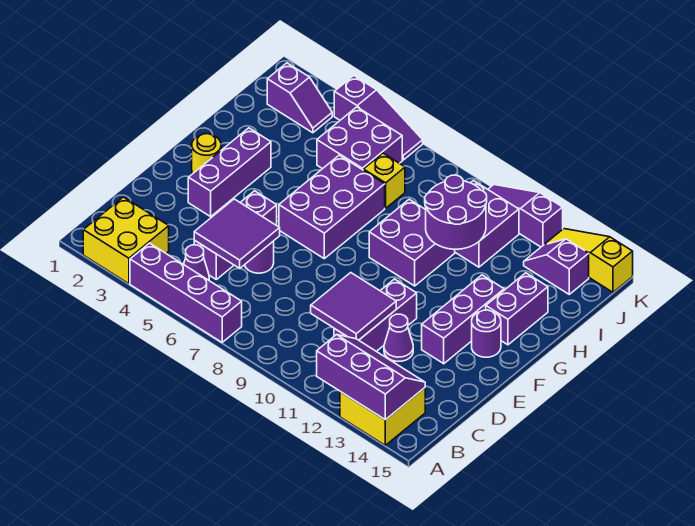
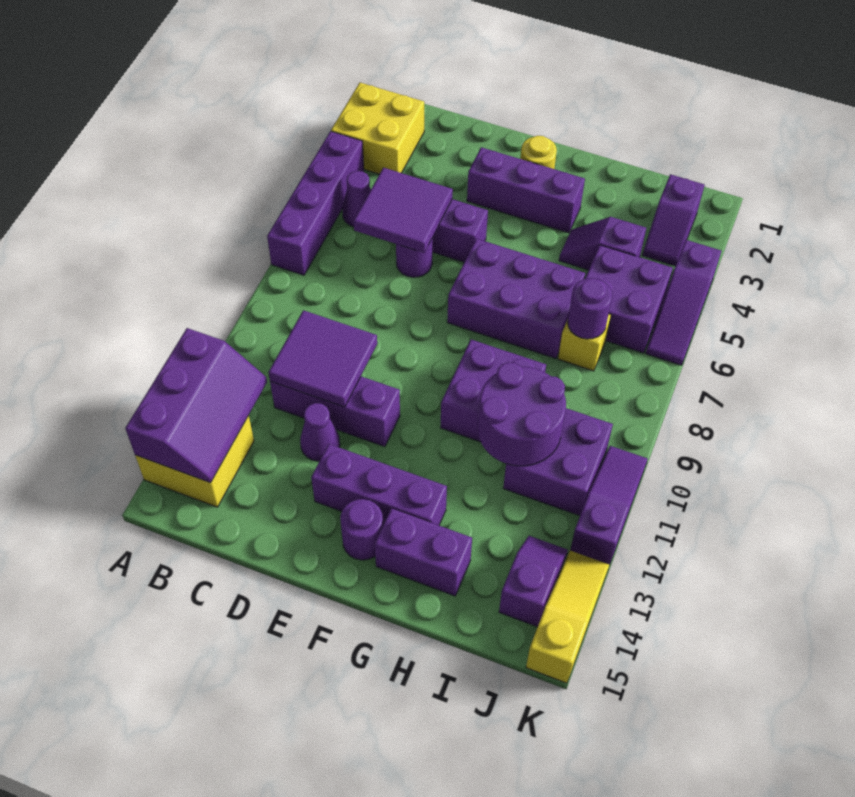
none -> purple 1x2 slope [559,217,646,270]
none -> purple 1x1 round brick [568,278,612,339]

